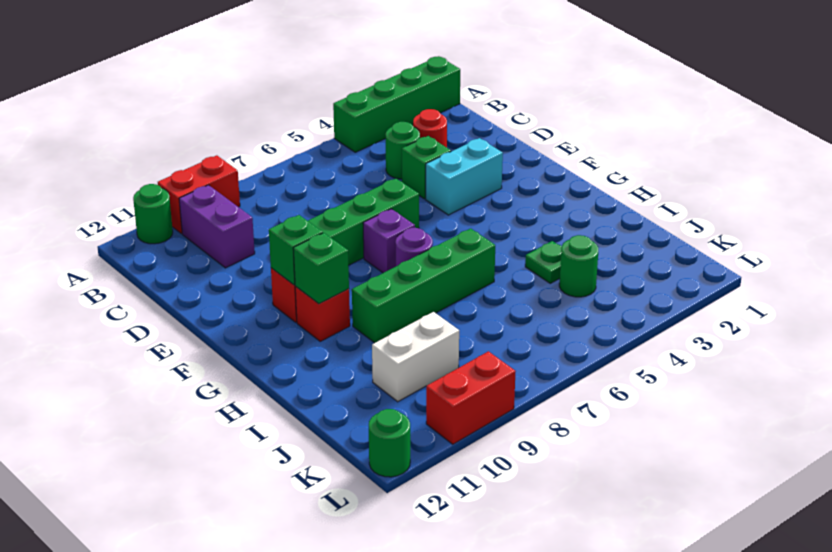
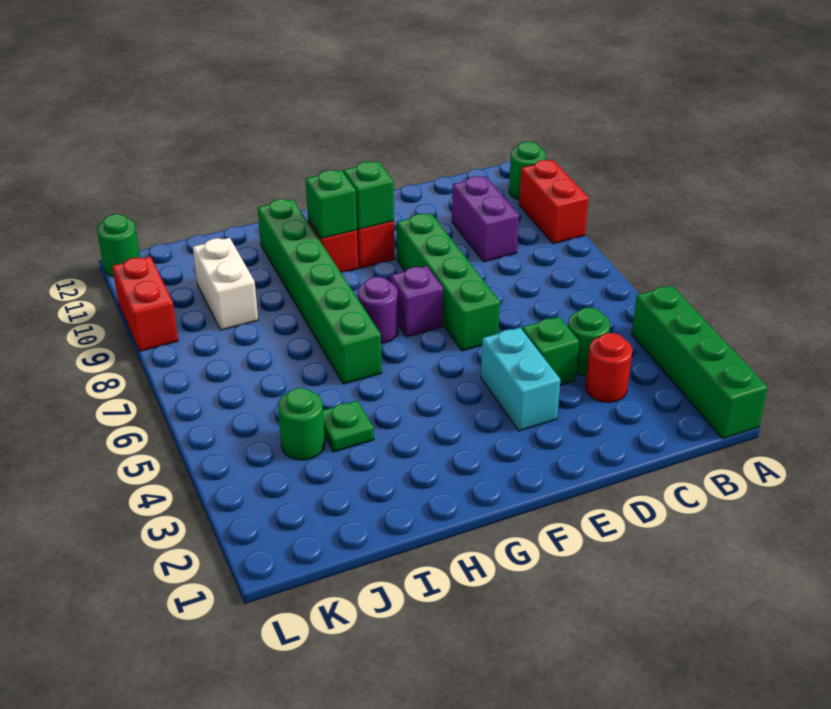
purple 1x2 brick [179,185,255,268] -> purple 1x2 brick turned to [452,176,519,262]
green 1x4 brick [352,228,495,343] -> green 1x6 brick [258,199,382,384]

